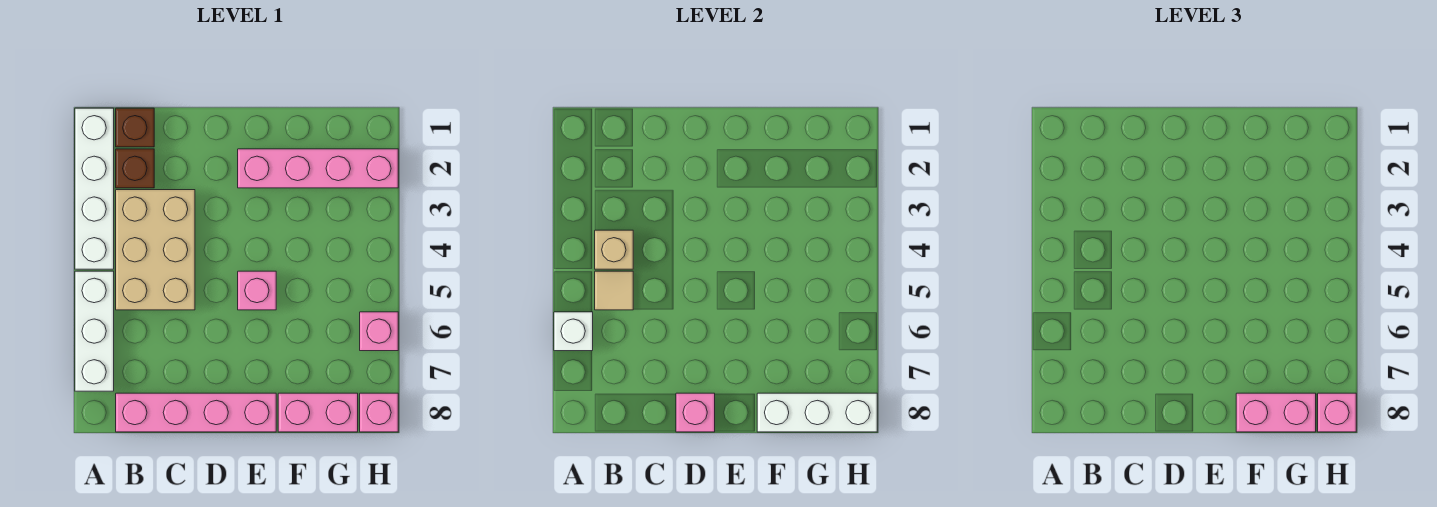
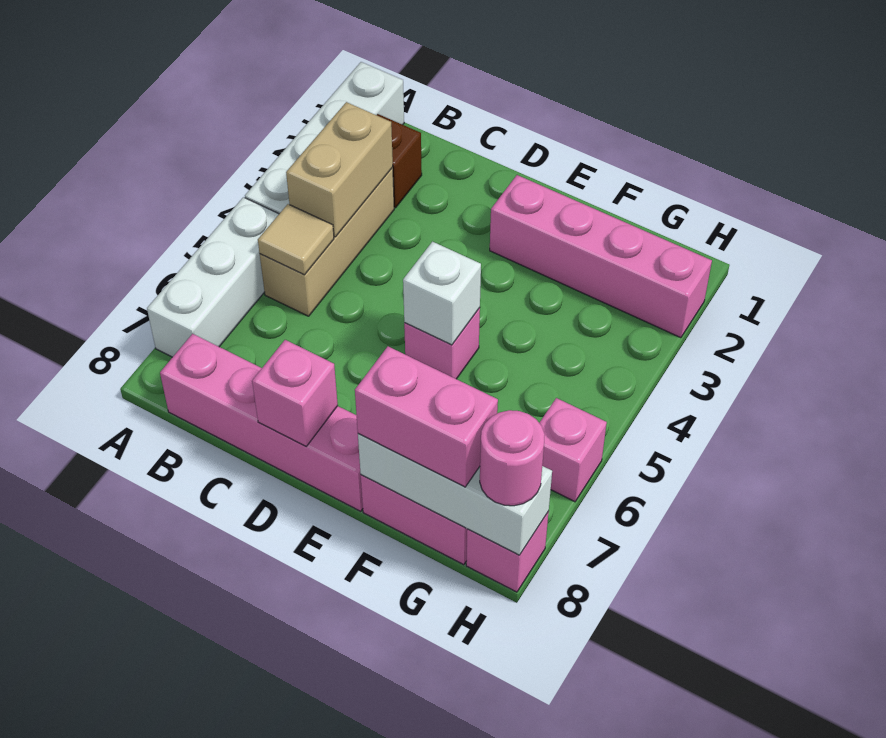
white 1x1 brick [554,312,593,351] -> white 1x1 brick moved to [403,242,481,345]
brown 1x1 brick [116,108,154,147] -> none
tan 2x3 brick [116,190,195,310] -> tan 1x3 brick [260,167,394,316]
tan 1x1 brick [595,230,633,269] -> tan 1x2 brick [286,102,393,237]
pink 1x1 brick [1318,393,1356,432] -> pink 1x1 round brick [480,410,545,506]

